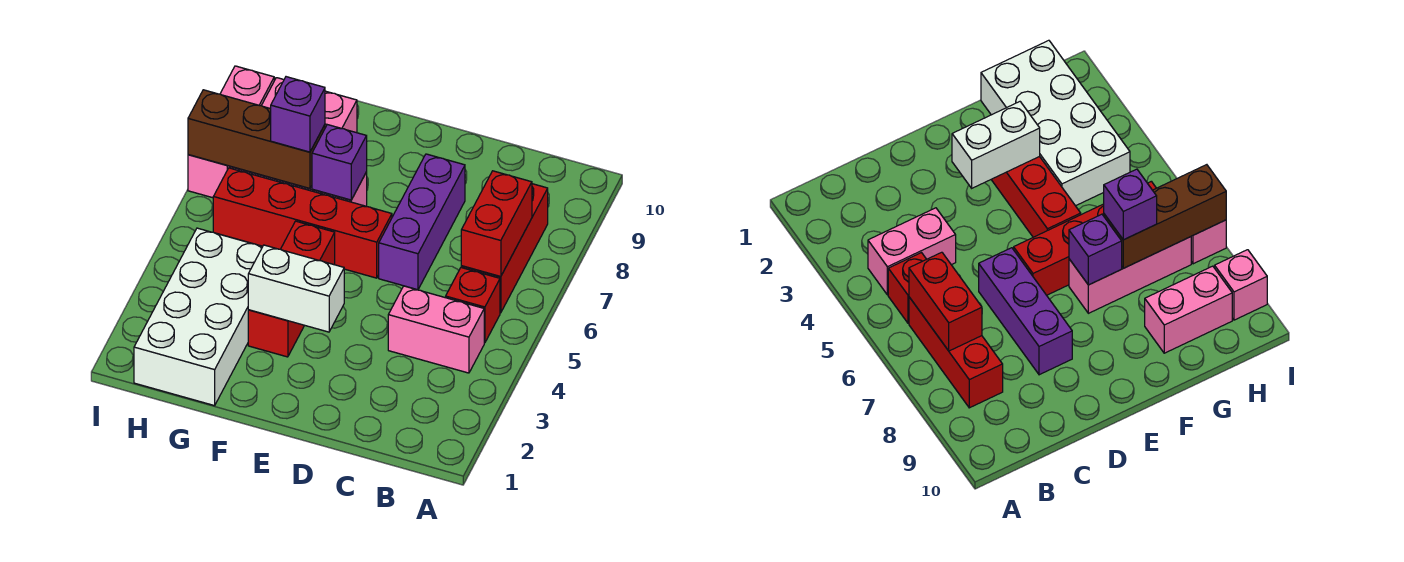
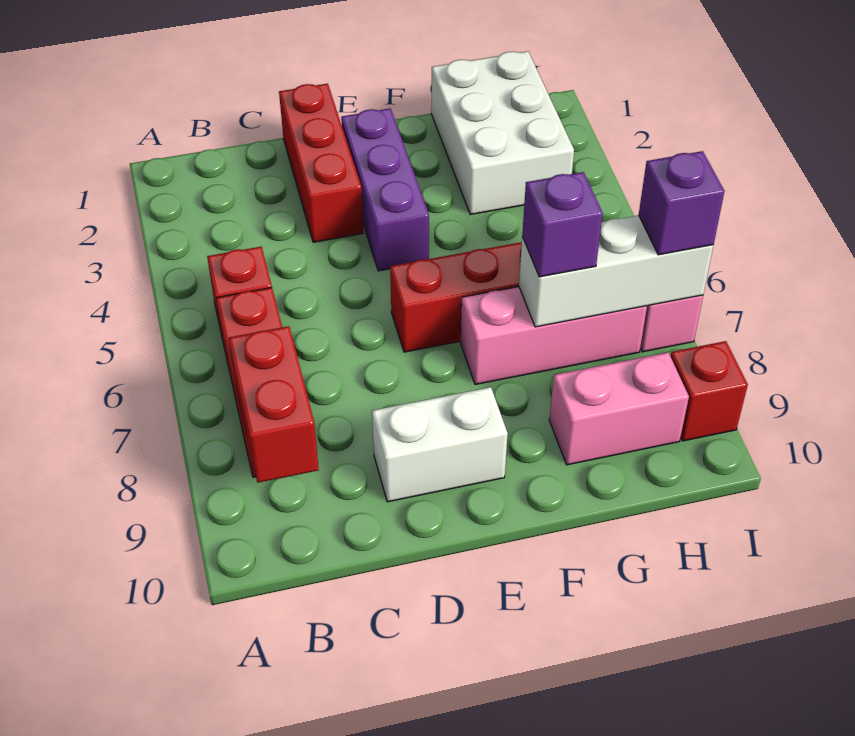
pink 1x2 brick [388,286,484,373] -> none
red 1x2 brick [461,171,532,277] -> red 1x2 brick moved to [229,326,319,483]
purple 1x3 brick [379,154,465,290] -> purple 1x3 brick moved to [341,108,429,271]
white 1x2 brick [248,245,344,332] -> white 1x2 brick moved to [372,387,508,502]
red 1x3 brick [248,221,335,357] -> red 1x3 brick moved to [279,84,363,242]
purple 1x1 brick [312,125,367,200] -> purple 1x1 brick moved to [639,151,724,255]
white 2x4 brick [134,228,263,406] -> white 2x3 brick [431,51,574,215]
brown 1x3 brick [188,90,325,189] -> white 1x3 brick [519,215,713,327]
pink 1x1 brick [220,66,274,106] -> red 1x1 brick [670,341,748,441]

